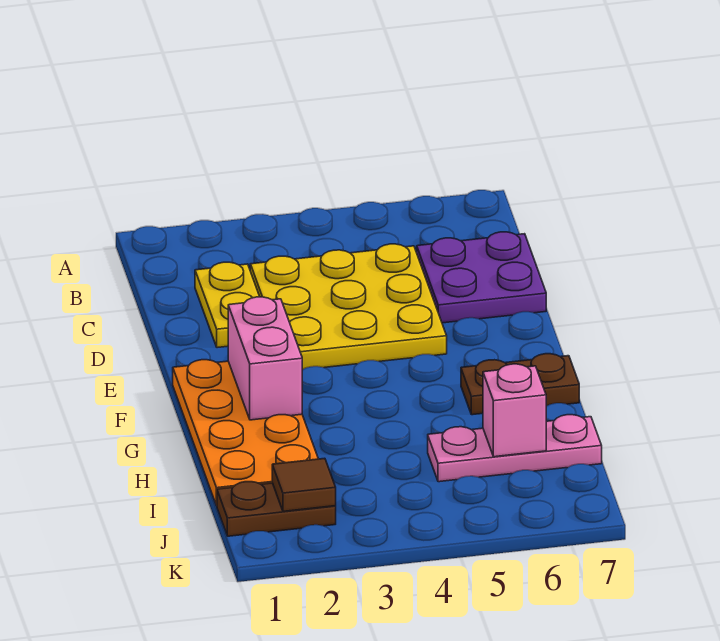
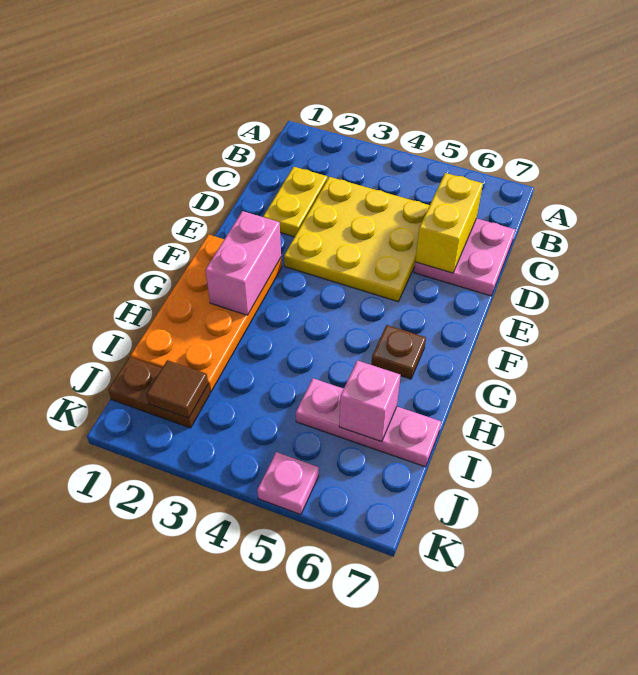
purple 2x2 plate [417,232,546,323] -> pink 2x2 plate [414,218,515,296]
none -> yellow 1x2 brick [415,173,483,273]
brown 1x2 plate [461,354,579,415] -> brown 1x1 plate [371,325,426,379]
none -> pink 1x1 plate [257,452,319,515]

